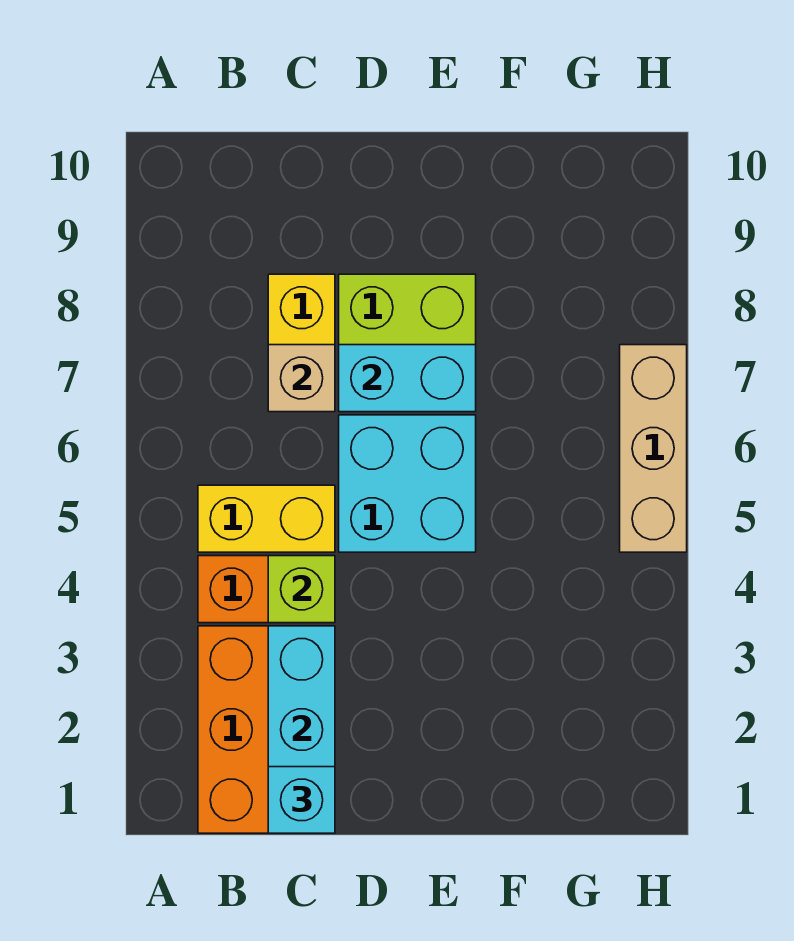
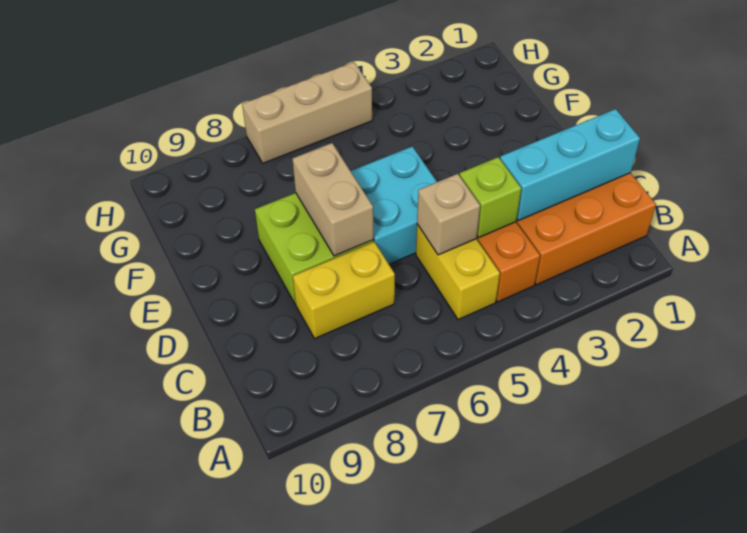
cyan 1x1 brick [268,767,335,833] -> none
tan 1x1 brick [268,345,335,412] -> tan 1x1 brick moved to [417,174,480,255]
cyan 1x2 brick [339,345,476,412] -> tan 1x2 brick [292,143,373,256]

